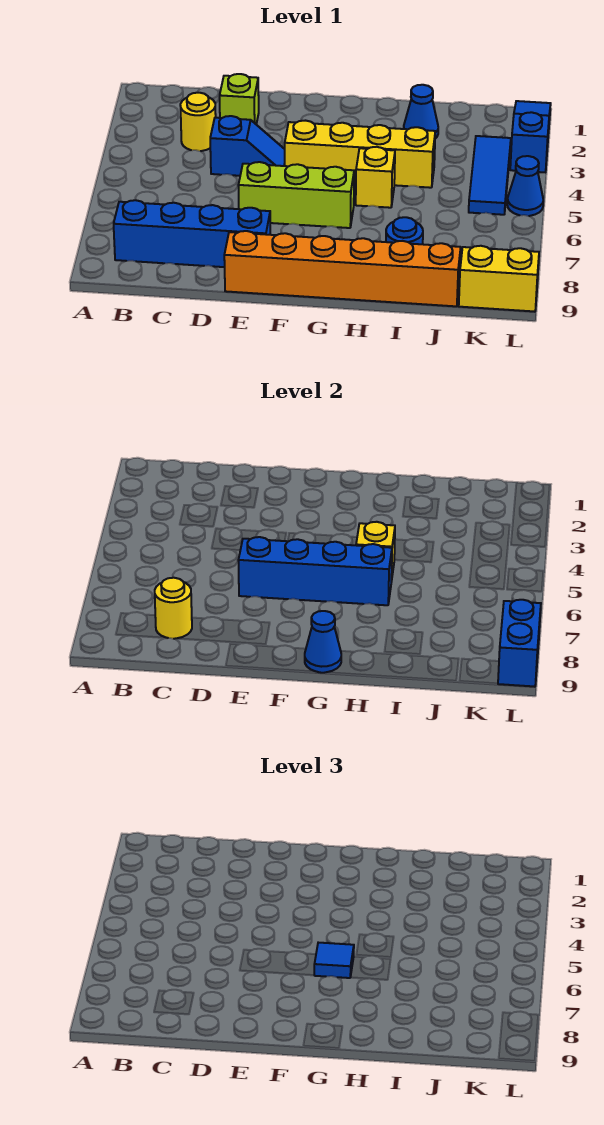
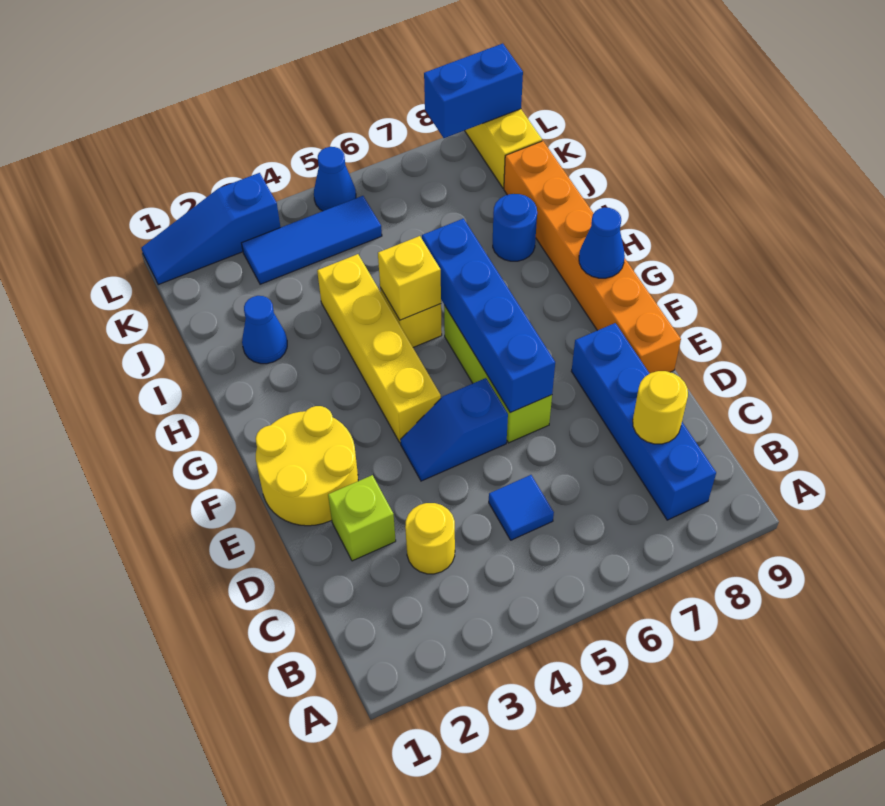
blue 1x2 slope [210,116,285,176] -> blue 1x2 slope turned to [400,378,508,481]
none -> yellow 2x2 round brick [256,406,358,526]
blue 1x1 tile [314,943,354,978] -> blue 1x1 tile moved to [489,475,554,540]

